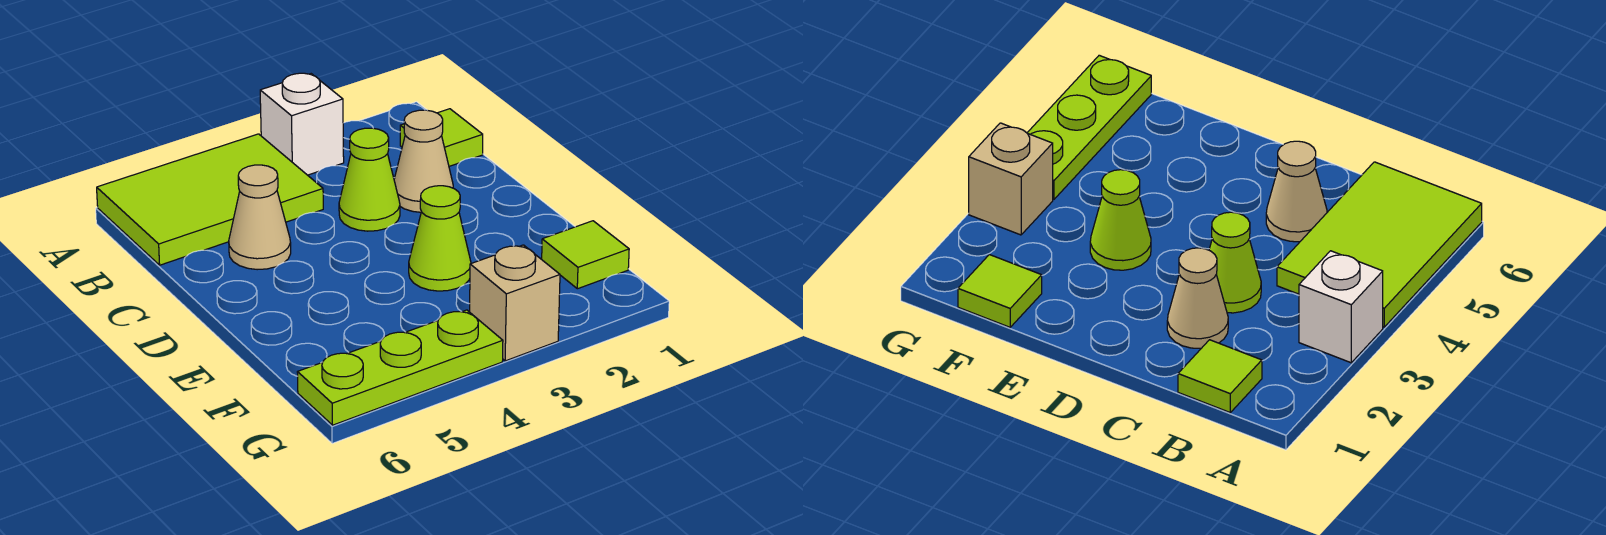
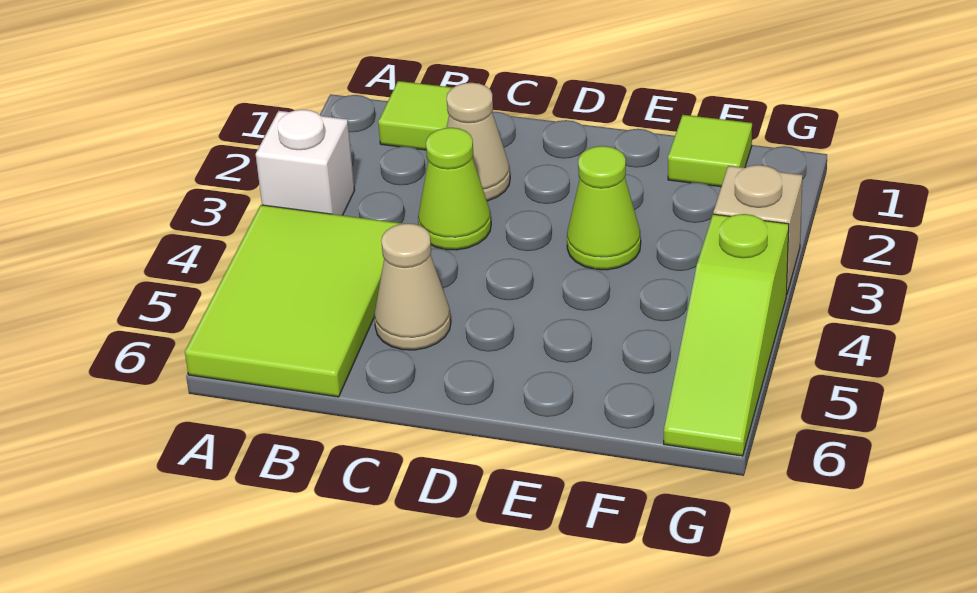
lime 1x3 plate [297,310,503,425] -> lime 1x3 slope [664,214,789,456]

